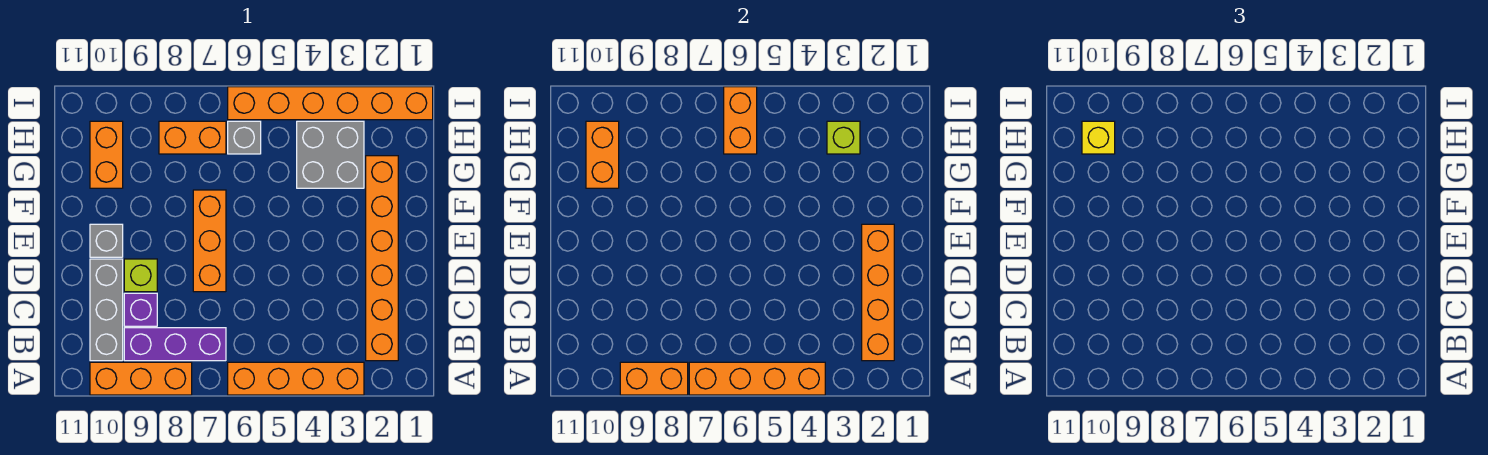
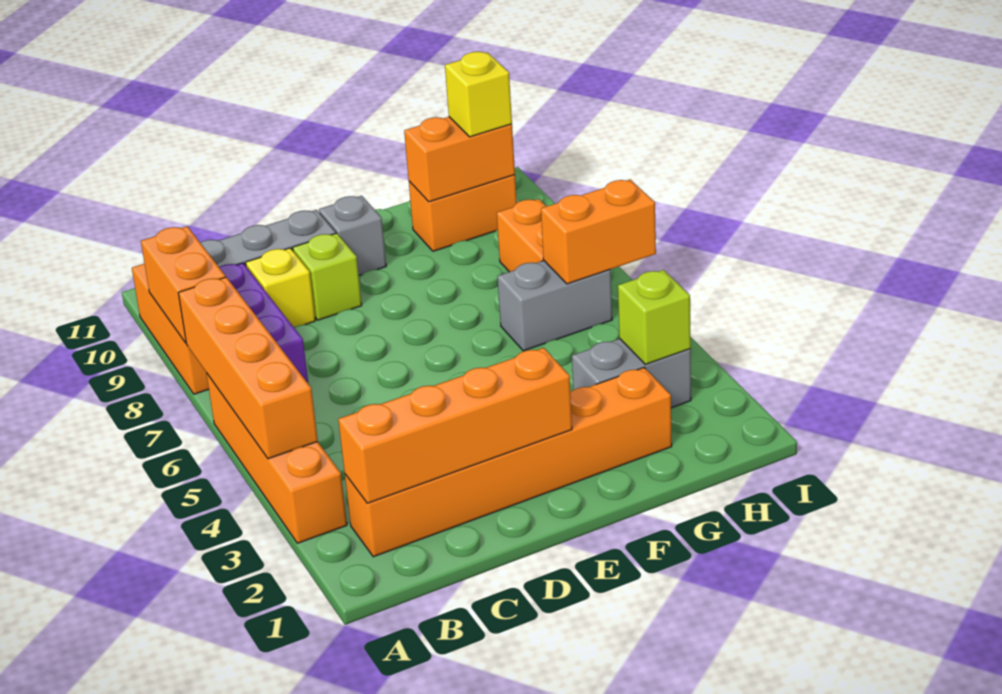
purple 1x1 brick [124,293,157,326] -> yellow 1x1 brick [246,248,315,327]
orange 1x3 brick [193,190,226,292] -> none
grey 2x2 brick [297,121,364,188] -> grey 1x2 brick [572,339,691,408]
grey 1x1 brick [228,121,261,154] -> grey 1x2 brick [498,261,612,351]
orange 1x6 brick [228,87,433,120] -> none

